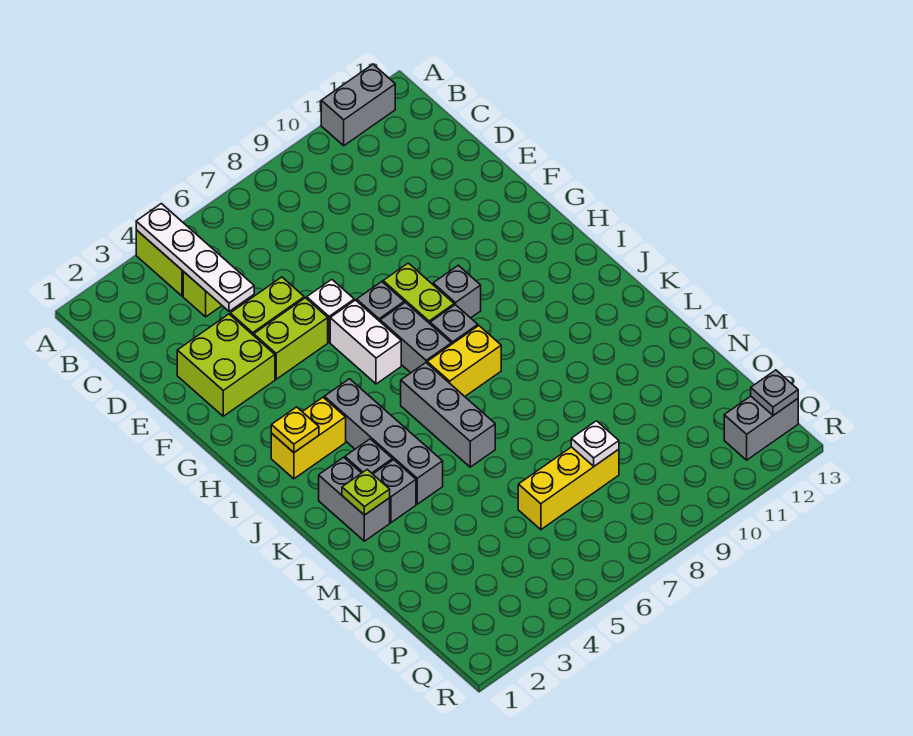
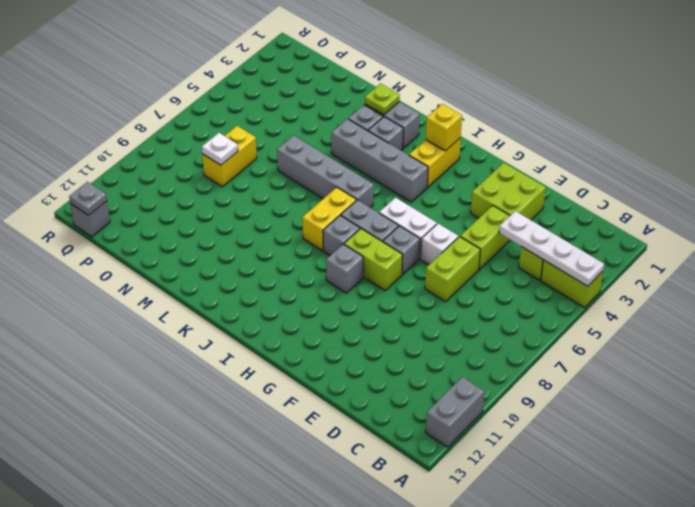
lime 1x2 brick [254,298,328,379] -> lime 1x2 brick moved to [425,237,480,302]
yellow 1x1 plate [271,407,319,453] -> yellow 1x1 brick [426,104,462,151]
grey 1x3 brick [401,363,495,467] -> grey 1x4 brick [277,135,374,208]
yellow 1x3 brick [518,447,619,530] -> yellow 1x2 brick [202,126,257,187]
grey 1x2 brick [724,396,798,460] -> grey 1x1 brick [71,201,110,237]

